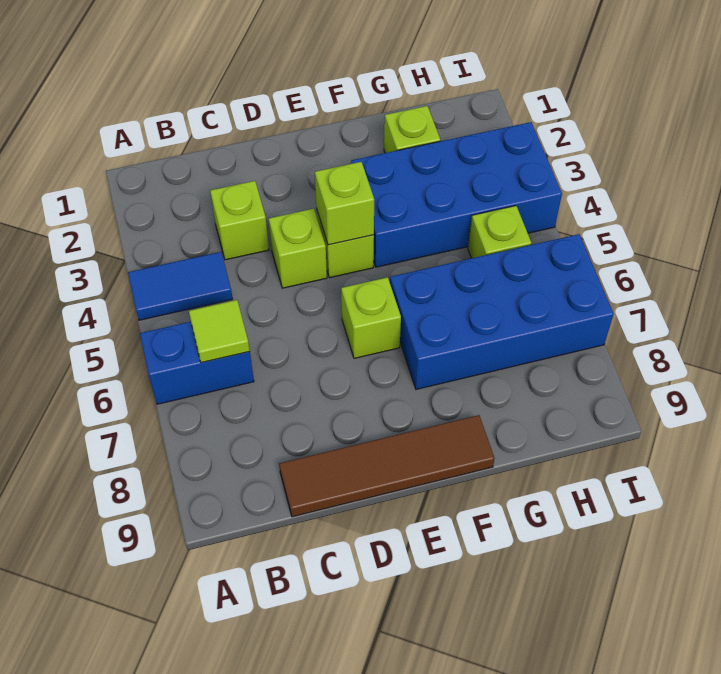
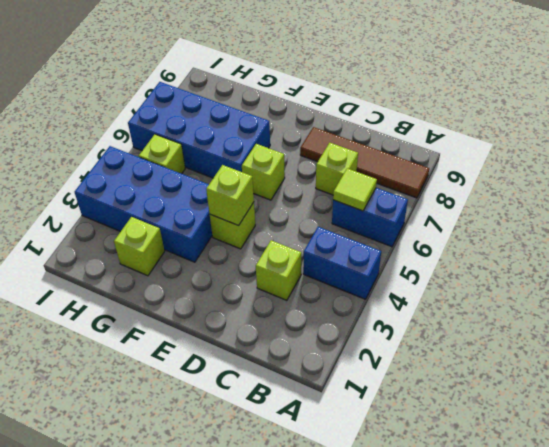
blue 1x2 tile [128,252,233,320] -> blue 1x2 brick [303,227,381,299]
brown 1x4 tile [279,415,495,517] -> brown 1x4 tile moved to [300,127,429,198]
lime 1x1 brick [269,209,327,288] -> lime 1x1 brick moved to [316,143,358,195]

